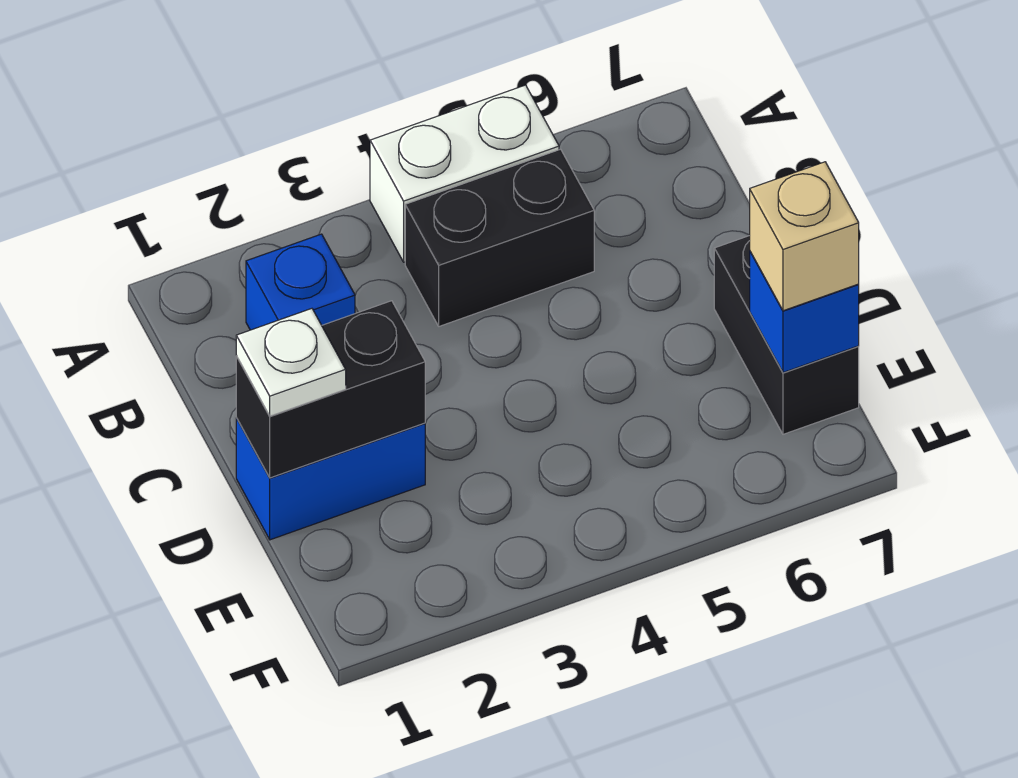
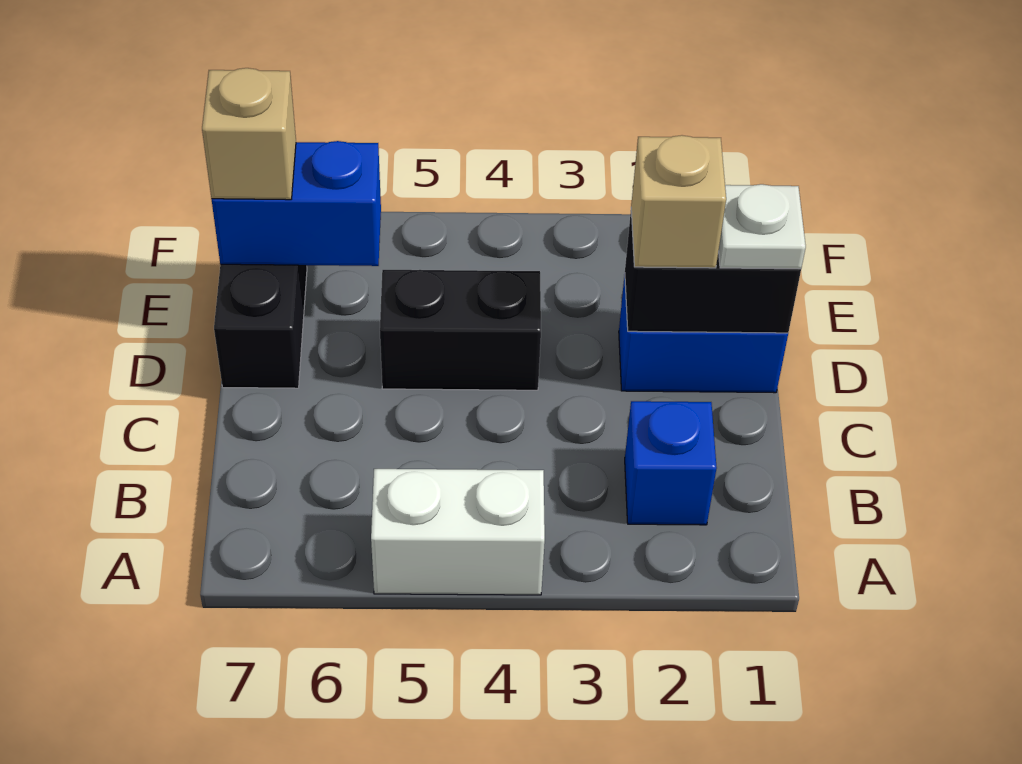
black 1x2 brick [405,149,594,326] -> black 1x2 brick moved to [380,270,541,390]
none -> tan 1x1 brick [631,135,726,268]
blue 1x1 brick [750,252,859,373] -> blue 1x2 brick [212,141,381,266]

